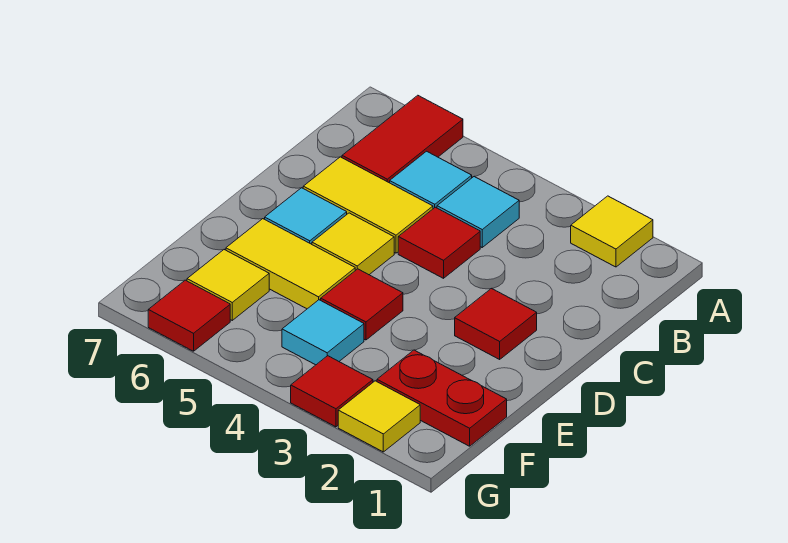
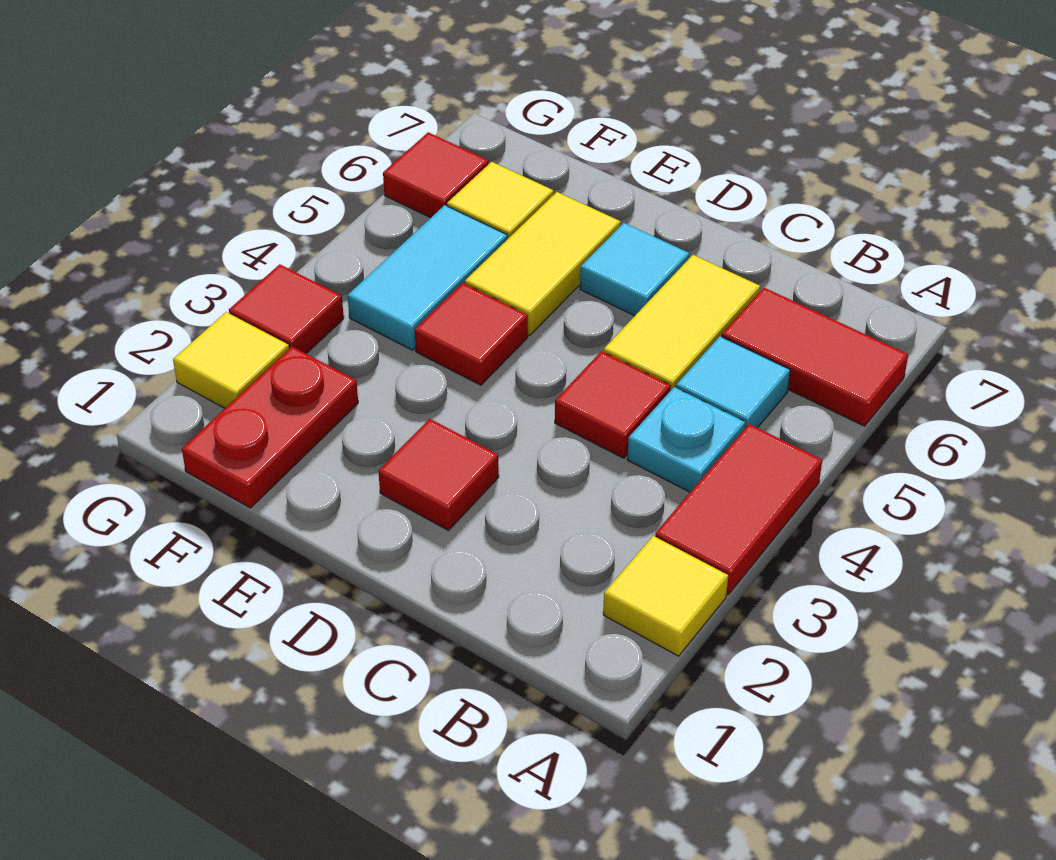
none -> red 1x2 tile [655,424,822,594]
cyan 1x1 tile [437,176,519,247] -> cyan 1x1 plate [627,387,745,492]
yellow 1x1 tile [312,213,394,275] -> none
cyan 1x1 tile [282,300,364,365] -> cyan 1x2 tile [348,205,507,350]

